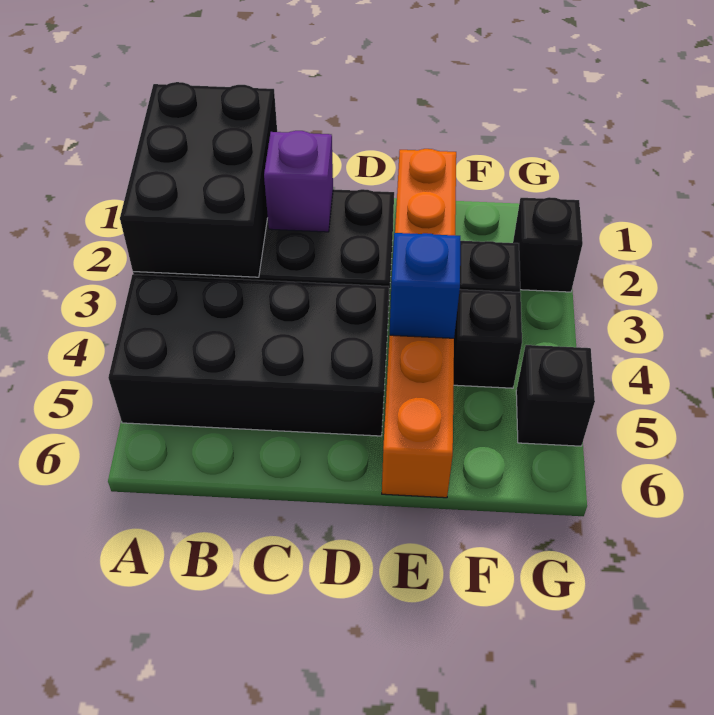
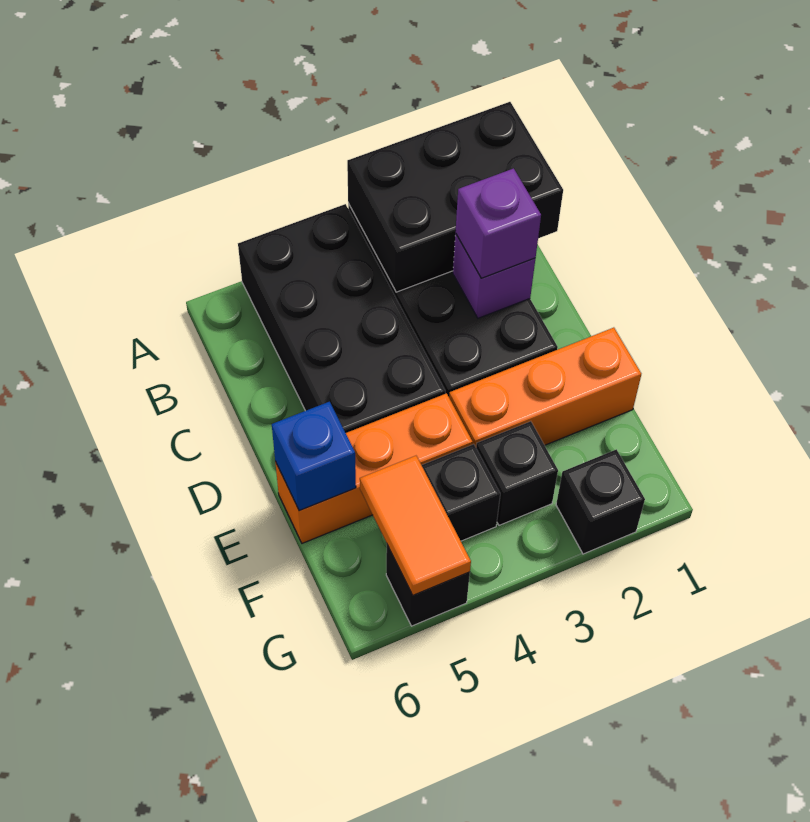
none -> purple 1x1 brick [455,168,541,278]
blue 1x1 brick [390,233,460,338] -> blue 1x1 brick moved to [272,402,356,511]
none -> orange 1x2 tile [360,456,471,595]

